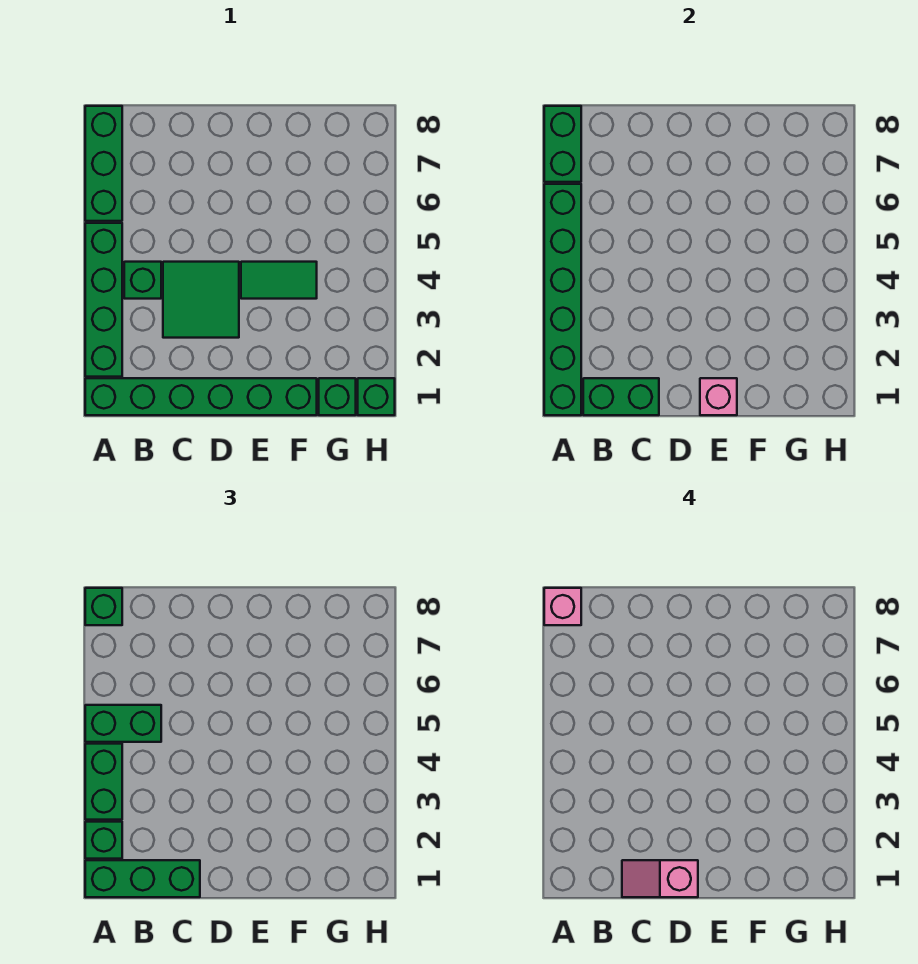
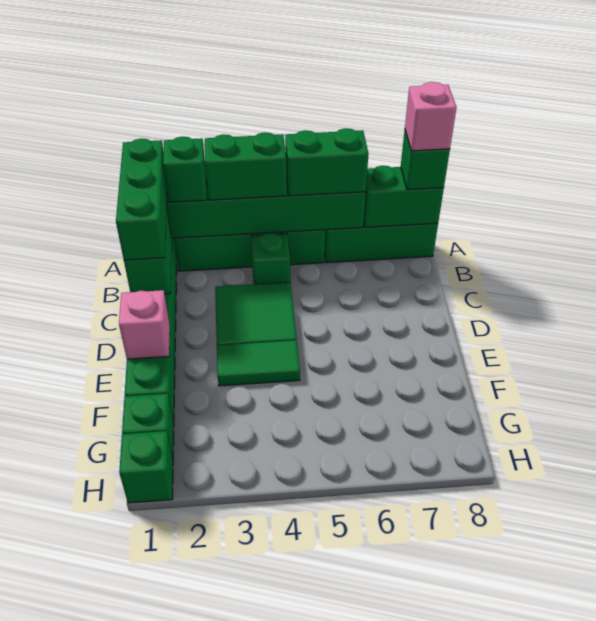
green 1x2 brick [85,705,161,742] -> green 1x2 brick turned to [285,128,368,196]
pink 1x2 slope [622,860,698,897] -> none
green 1x2 tile [241,262,317,299] -> green 1x2 tile turned to [217,340,300,386]

